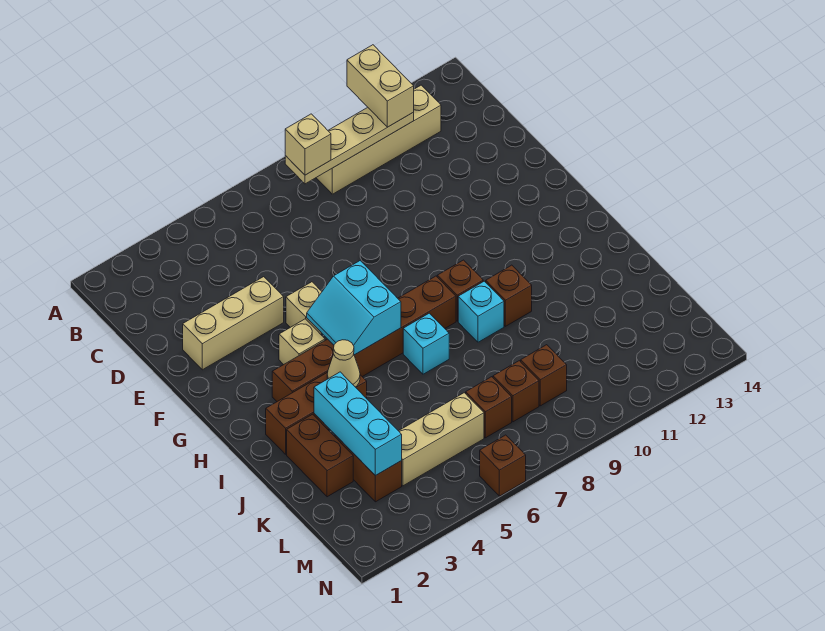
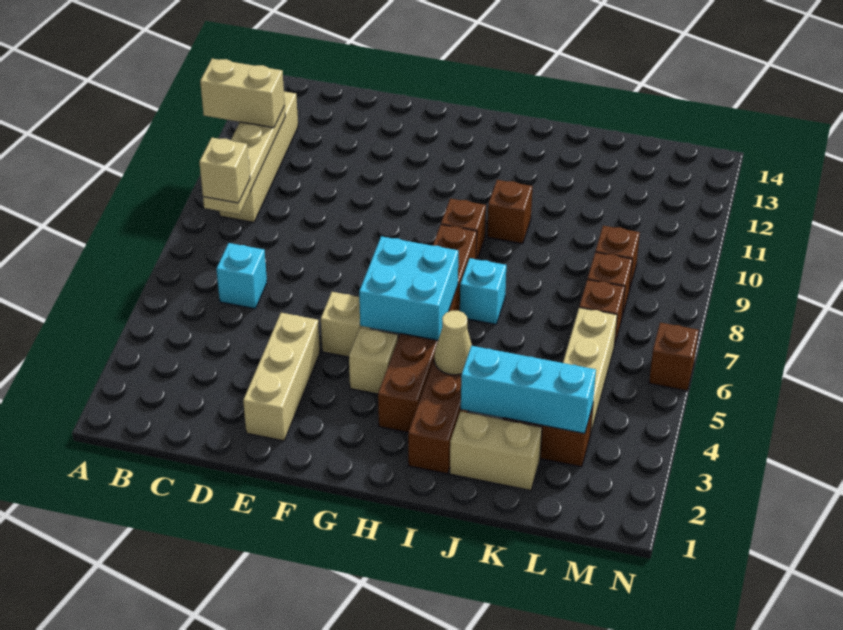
cyan 2x2 slope [307,261,401,355] -> cyan 2x2 brick [359,236,458,340]
cyan 1x1 brick [458,281,504,342] -> cyan 1x1 brick moved to [216,243,267,309]
brown 1x2 brick [287,414,353,497] -> tan 1x2 brick [450,411,542,490]

